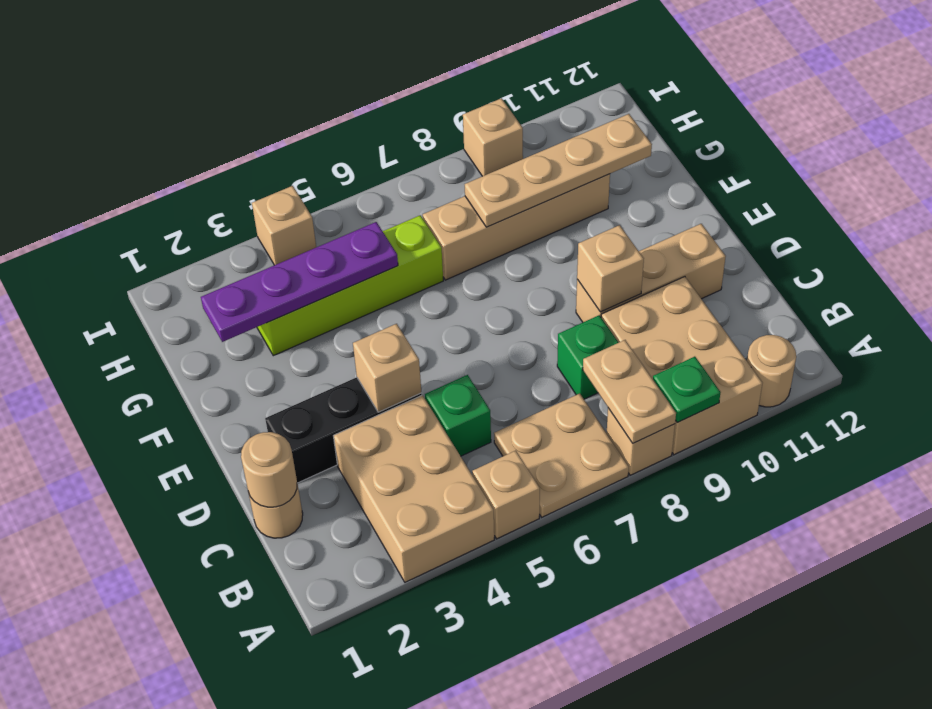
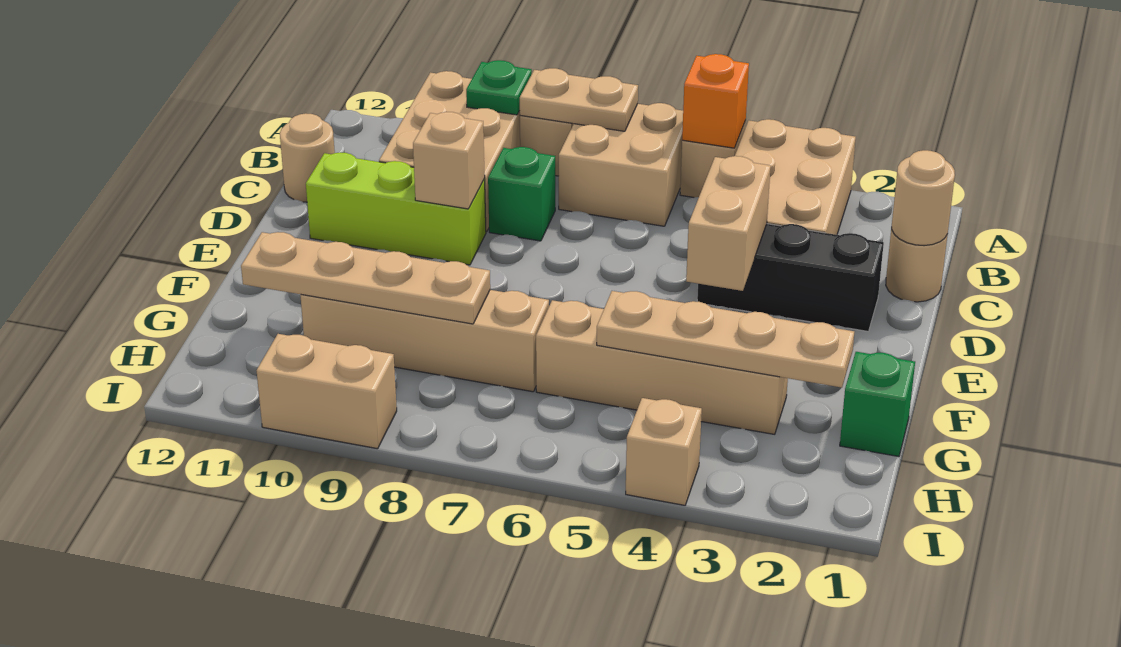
none -> orange 1x1 brick [682,54,749,148]
tan 2x2 plate [494,393,629,517] -> tan 2x2 brick [559,103,683,226]
tan 1x2 plate [583,340,676,443] -> tan 1x2 plate turned to [519,68,638,131]
tan 1x1 round brick [747,335,796,407] -> tan 1x1 round brick moved to [280,113,335,202]
green 1x1 brick [425,375,491,456] -> green 1x1 brick moved to [840,352,915,457]
tan 1x1 brick [353,324,421,412] -> tan 1x2 brick [686,156,771,291]
tan 1x3 brick [576,224,726,322] -> lime 1x3 brick [306,152,486,265]
purple 1x4 plate [201,222,398,342] -> tan 1x4 plate [597,291,854,388]
lime 1x4 brick [257,215,443,356] -> tan 1x4 brick [536,300,788,434]
tan 1x1 brick [463,98,523,176] -> tan 1x2 brick [257,334,397,449]

